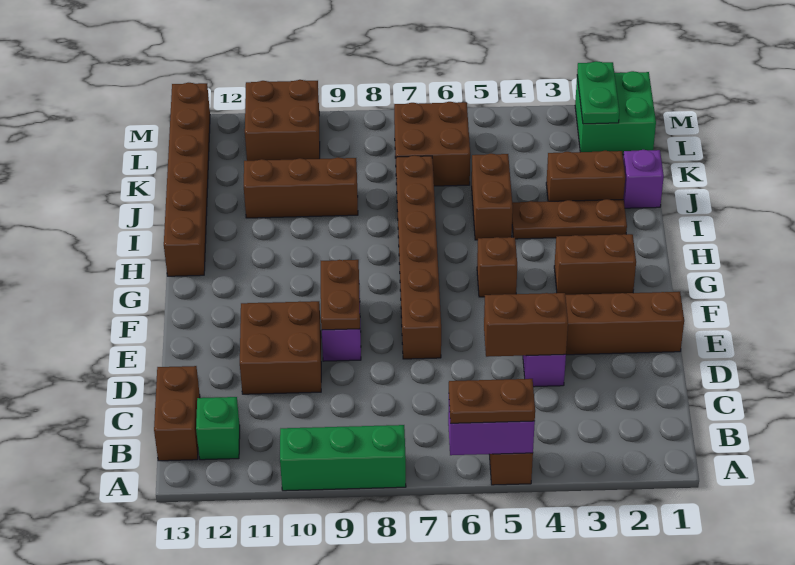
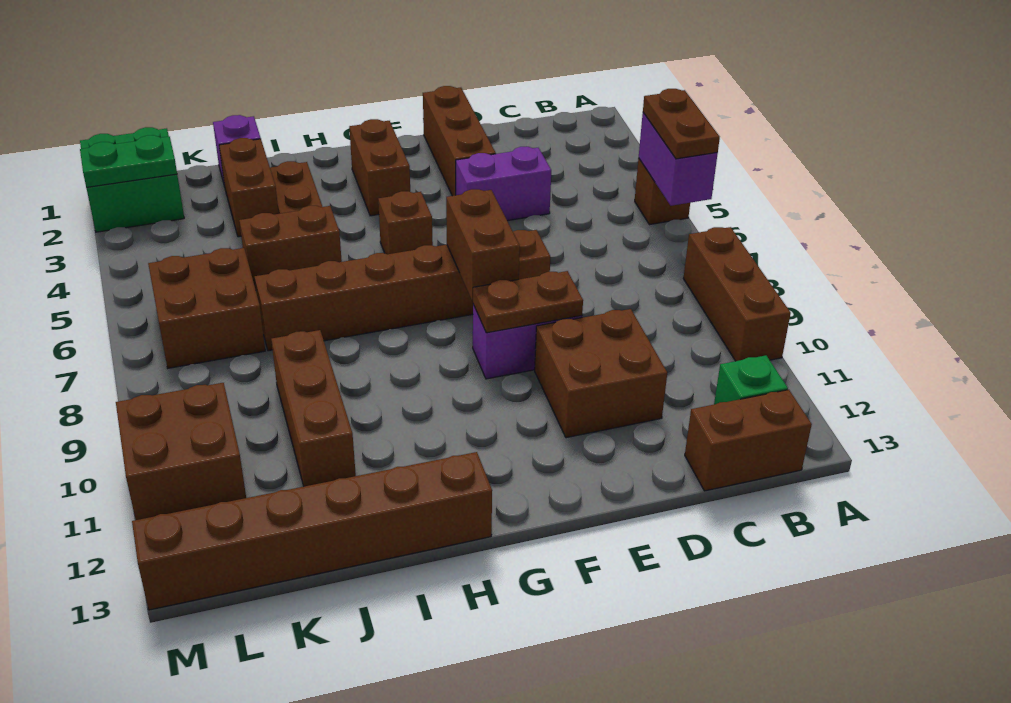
green 1x3 brick [280,425,406,491] -> brown 1x3 brick [683,227,791,361]
brown 1x2 brick [484,293,568,357] -> brown 1x2 brick moved to [446,189,520,301]

